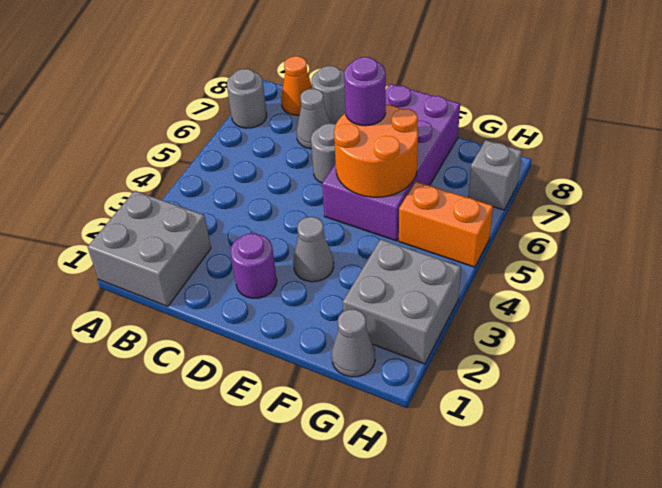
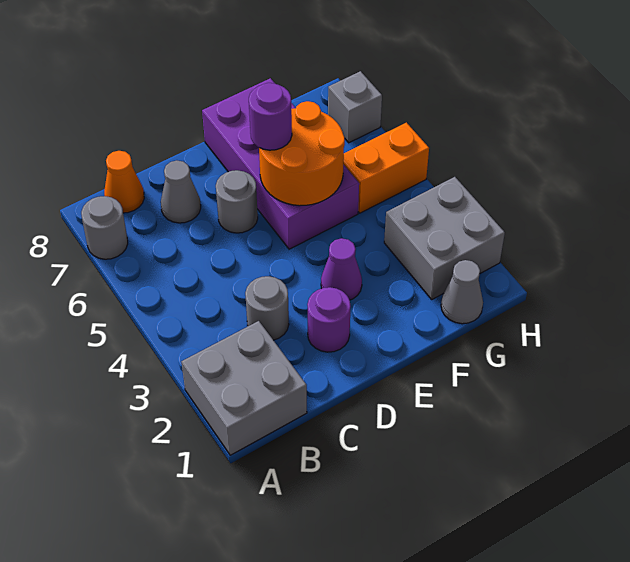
grey 1x1 round brick [312,66,346,124] -> grey 1x1 round brick moved to [245,276,289,340]
grey 1x1 cone [293,217,334,282] -> purple 1x1 cone [321,238,362,300]

